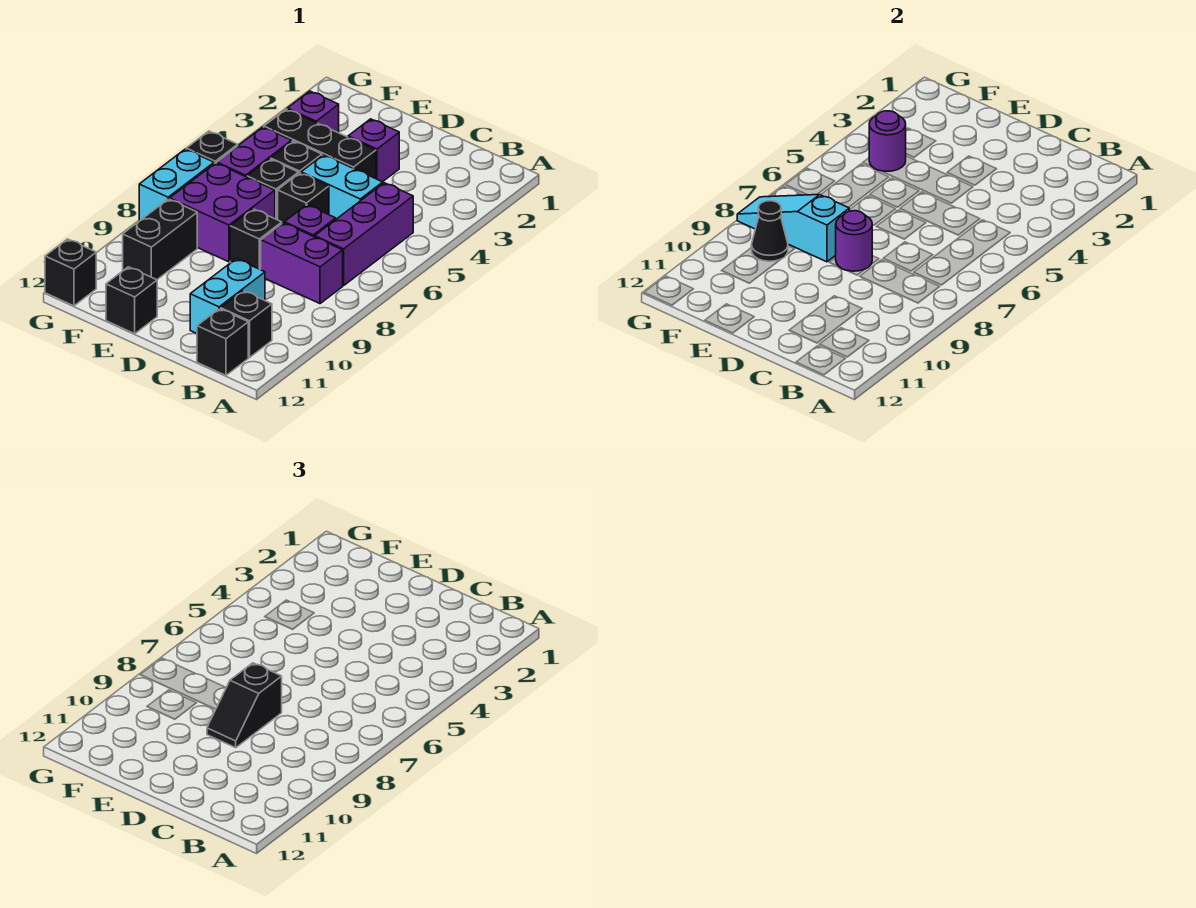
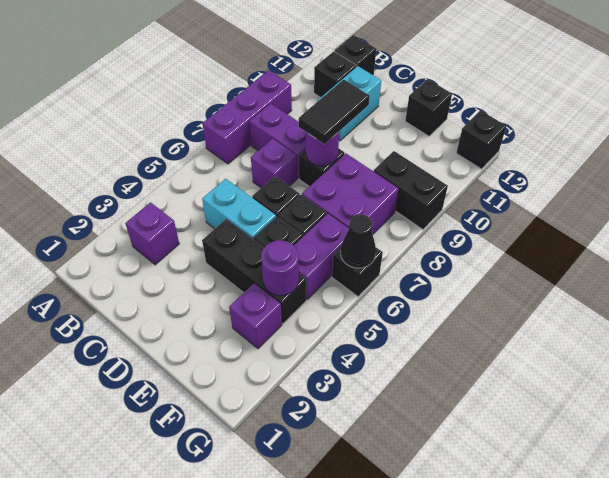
purple 1x3 brick [315,183,413,286] -> purple 1x3 brick moved to [203,70,292,164]
purple 1x1 brick [348,119,399,182] -> purple 1x1 brick moved to [125,202,179,265]
black 1x2 slope [207,663,282,748] -> black 1x2 tile [299,80,370,144]
cyan 1x3 slope [737,195,849,262] -> none
black 1x2 brick [123,199,197,280] -> black 1x2 brick turned to [374,151,448,229]
black 1x1 cone [751,201,788,261] -> black 1x1 cone moved to [340,214,376,268]
cyan 1x2 brick [139,149,214,221] -> none

